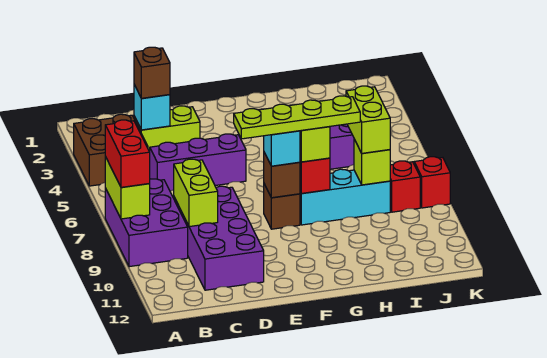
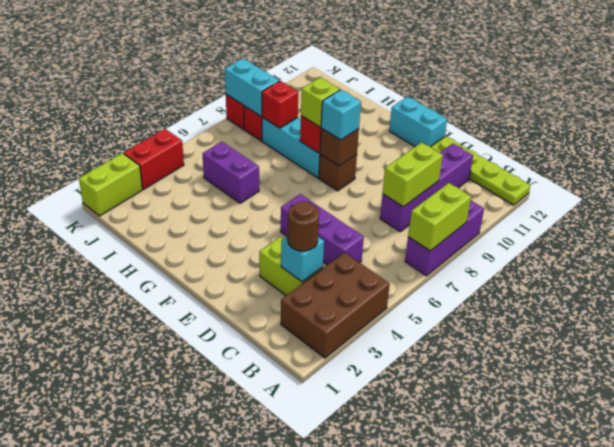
brown 2x2 brick [74,114,148,186] -> brown 2x3 brick [281,252,390,358]
purple 2x3 brick [105,179,188,267] -> purple 1x3 brick [405,200,484,276]
red 1x2 brick [105,120,150,187] -> red 1x2 brick moved to [124,129,184,189]
brown 1x1 brick [134,47,170,98] -> brown 1x1 round brick [288,201,319,251]
purple 2x4 brick [174,186,264,290] -> purple 1x4 brick [380,144,473,232]
lime 1x4 plate [234,96,360,139] -> lime 1x4 plate moved to [431,136,531,205]
none -> cyan 1x2 brick [389,97,447,147]
lime 1x2 brick [346,86,390,153] -> lime 1x2 brick moved to [79,153,142,216]
lime 1x1 brick [354,139,390,185] -> red 1x1 brick [262,81,298,128]
none -> cyan 1x2 brick [225,59,279,116]

